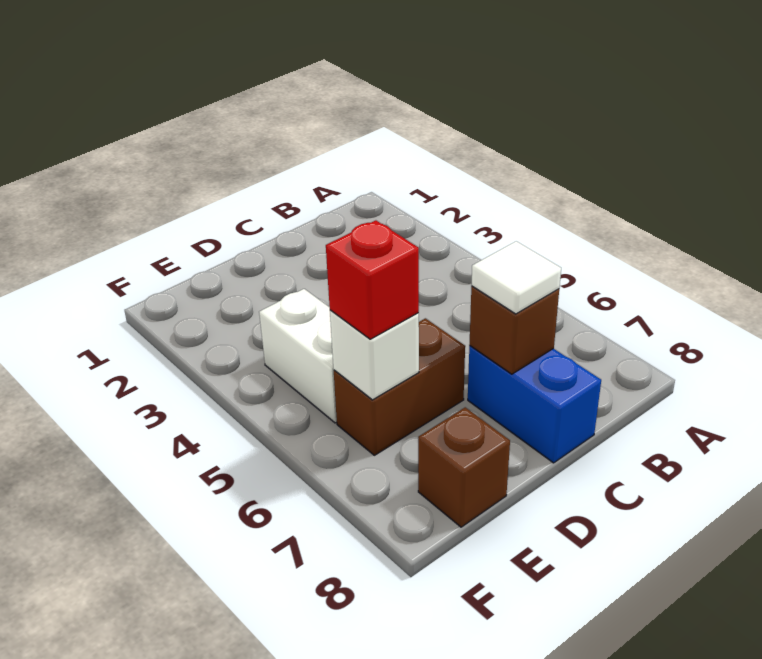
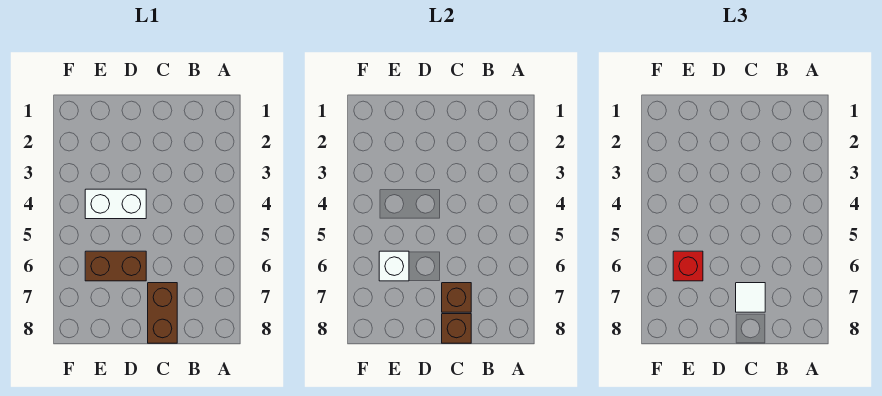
blue 1x2 brick [468,346,601,463] -> brown 1x2 brick [148,283,177,343]
white 1x2 brick [259,289,337,423] -> white 1x2 brick turned to [85,189,146,219]
brown 1x1 brick [418,407,510,527] -> brown 1x1 brick moved to [442,314,471,343]

